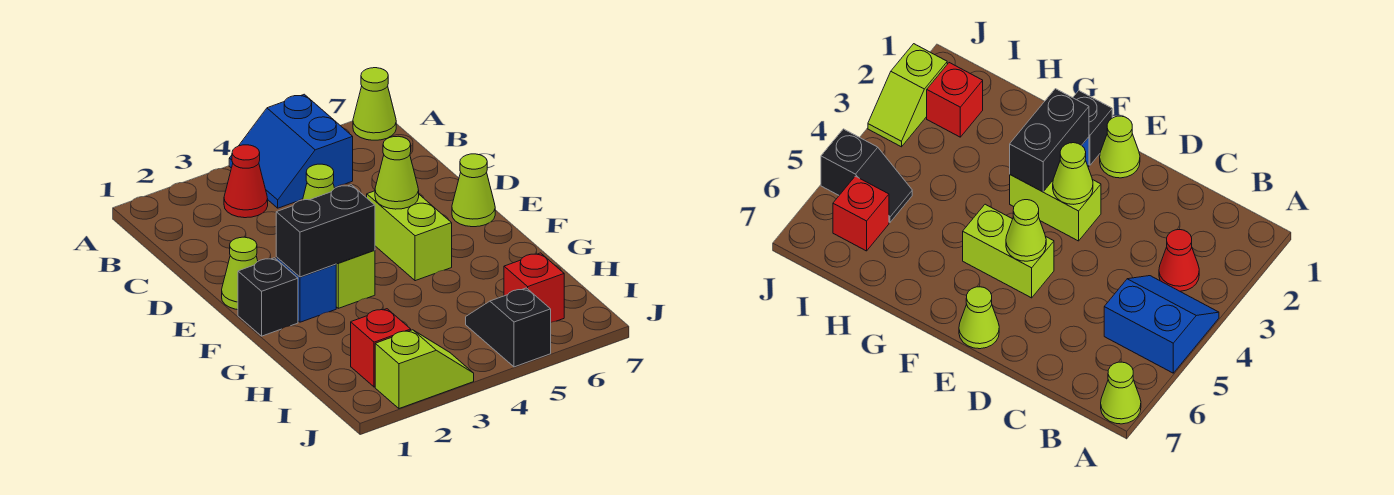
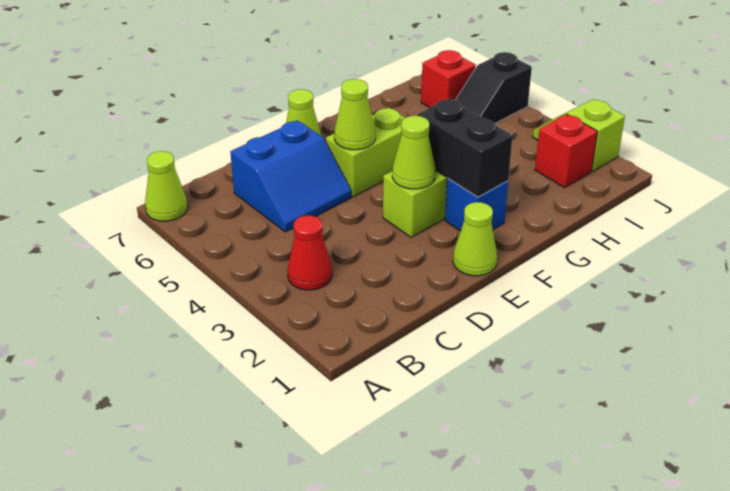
blue 2x2 slope [229,94,353,208] -> blue 2x2 slope moved to [230,120,351,232]
black 1x1 brick [238,258,298,336] -> none

